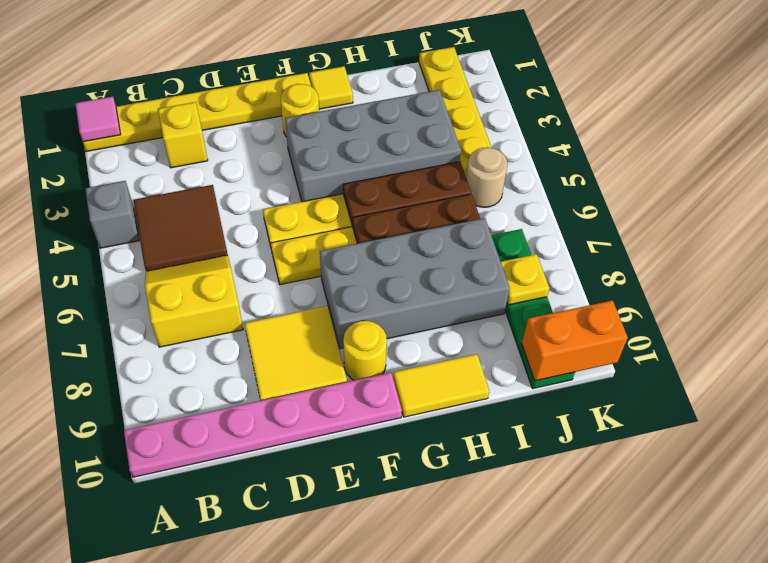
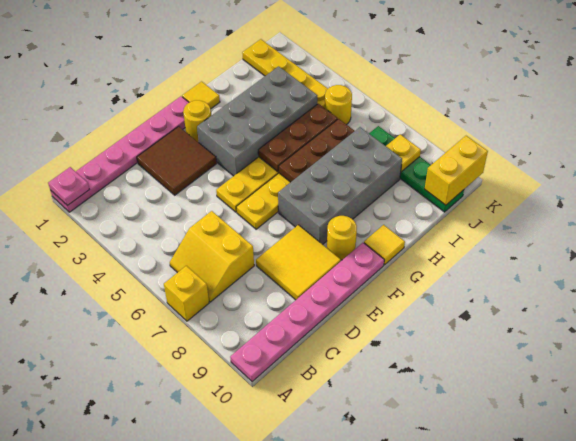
yellow 1x6 plate [83,73,311,151] -> pink 1x6 plate [50,96,189,212]
pink 1x1 tile [75,96,121,142] -> pink 1x1 plate [48,167,90,206]
grey 1x1 brick [85,181,139,248] -> none
brown 2x2 tile [134,185,228,271] -> brown 2x2 tile moved to [137,126,217,195]
yellow 2x2 slope [145,255,243,347] -> yellow 2x2 slope turned to [170,211,254,302]
yellow 1x1 brick [158,102,208,168] -> yellow 1x1 brick moved to [164,266,209,321]
yellow 1x2 tile [393,354,489,417] -> yellow 1x1 tile [364,225,405,265]
tan 1x1 round brick [466,147,508,207] -> yellow 1x1 round brick [325,85,352,125]
orange 1x2 brick [522,300,628,381] -> yellow 1x2 brick [425,136,488,205]

